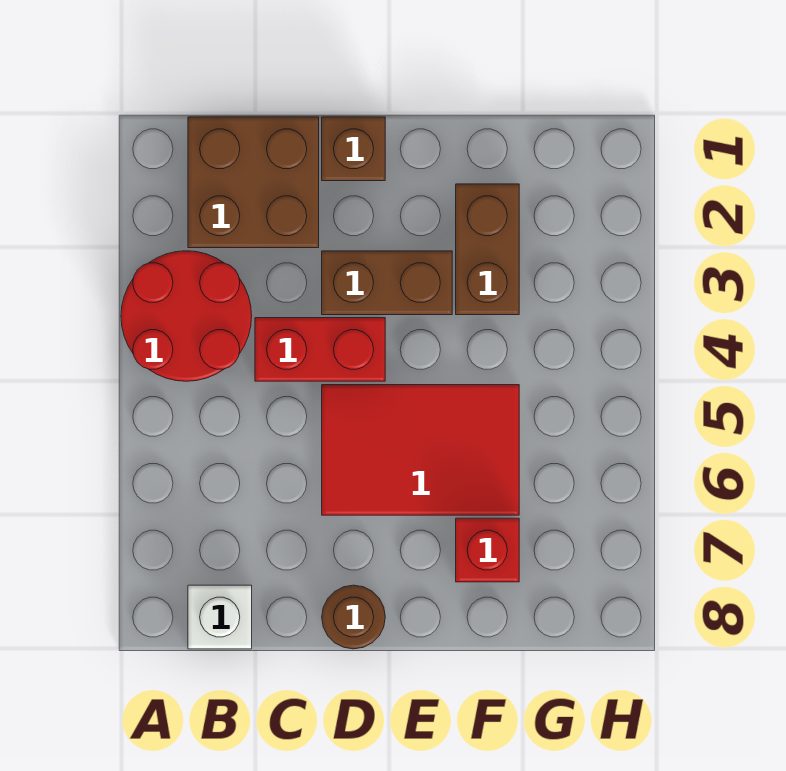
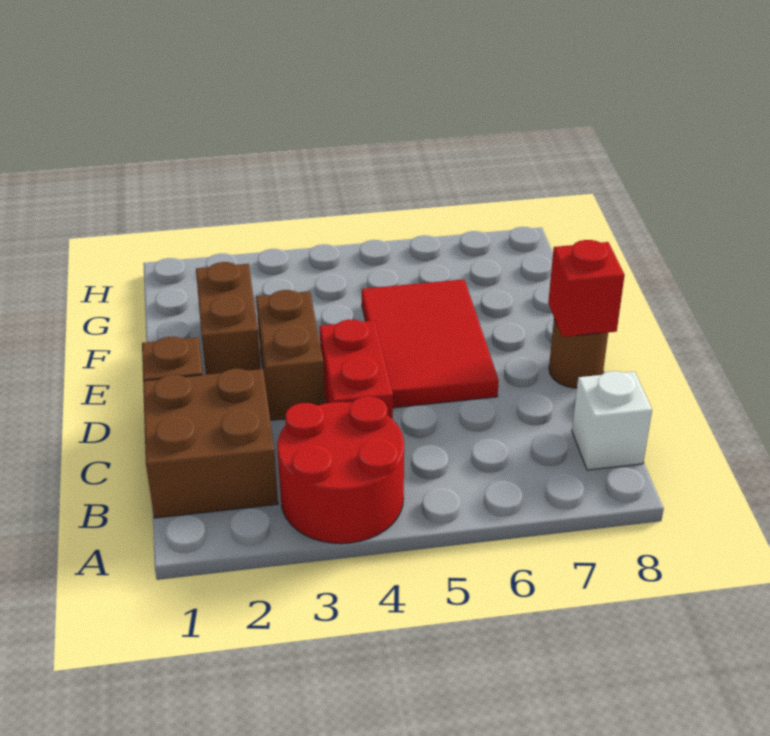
brown 1x2 brick [456,184,519,315] -> brown 1x2 brick turned to [196,262,261,375]
red 1x1 brick [456,518,519,582] -> red 1x1 brick moved to [548,240,625,337]

